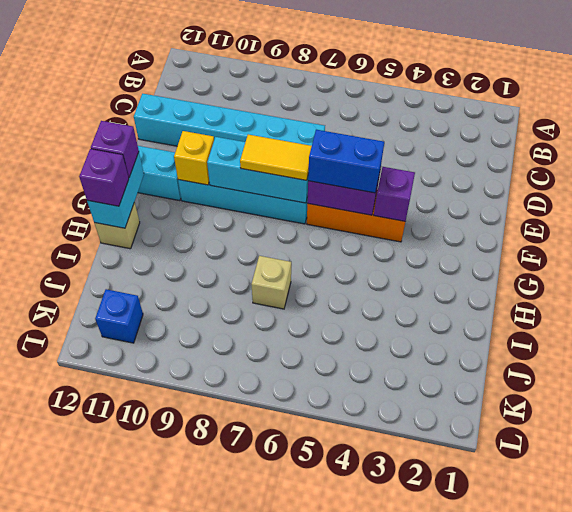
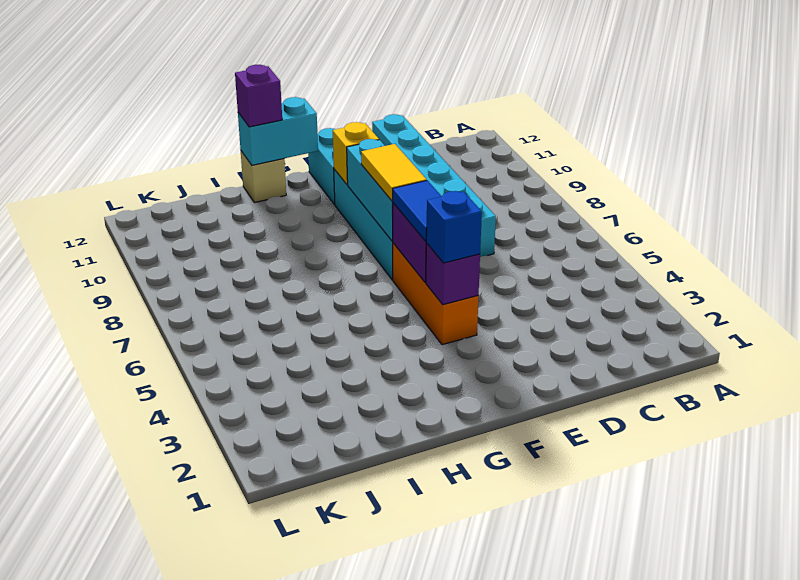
blue 1x2 brick [308,130,384,193] -> blue 1x2 tile [393,180,442,241]
purple 1x1 brick [91,121,139,177] -> none
tan 1x1 brick [251,256,291,309] -> none
blue 1x1 brick [95,289,143,343] -> blue 1x1 brick moved to [426,191,482,263]

